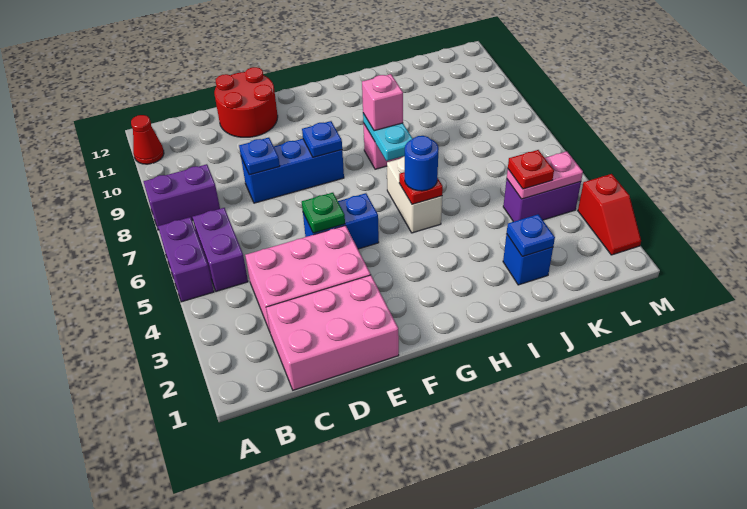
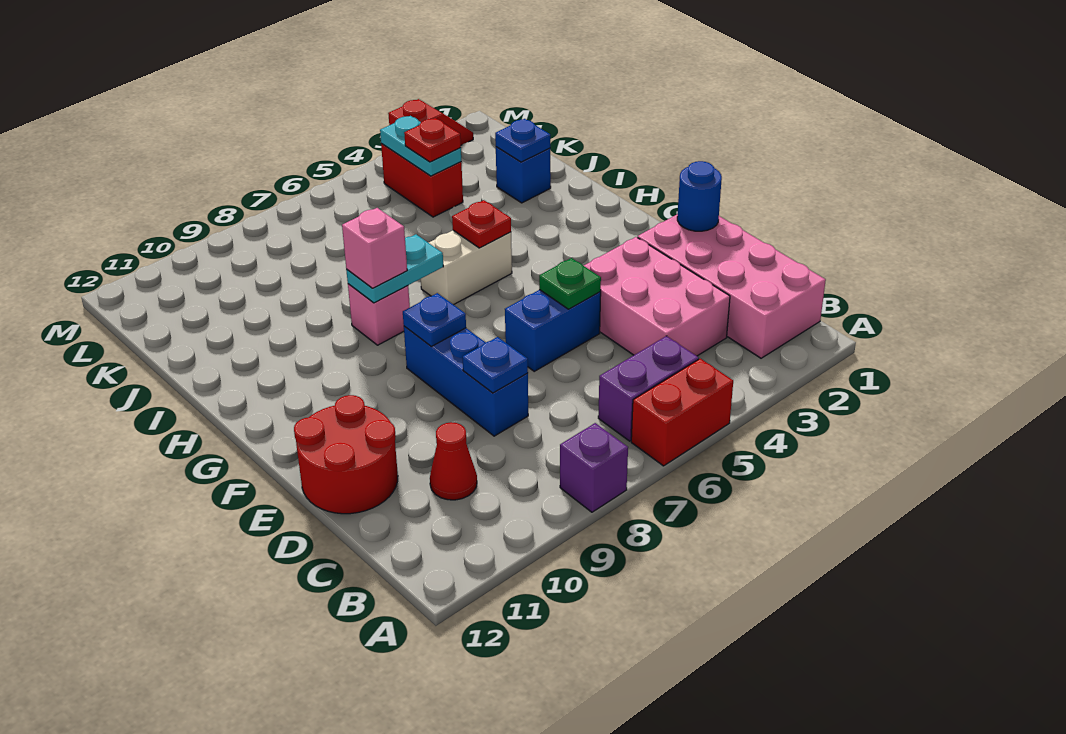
purple 1x2 brick [158,217,214,302] -> red 1x2 brick [631,359,733,466]
purple 1x2 brick [144,164,220,230] -> purple 1x1 brick [560,423,628,512]
red 1x1 cone [131,115,164,164] -> red 1x1 cone moved to [430,422,477,500]
pink 2x3 brick [266,275,399,390] -> pink 2x4 brick [638,214,826,358]
blue 1x2 brick [303,193,379,249] -> blue 1x2 brick turned to [505,290,601,371]
blue 1x1 round brick [405,136,439,191] -> blue 1x1 round brick moved to [677,161,722,231]
purple 1x2 brick [503,179,581,222] -> red 1x2 brick [381,143,463,217]
pink 1x2 plate [507,151,583,199] -> cyan 1x2 plate [380,116,461,176]

